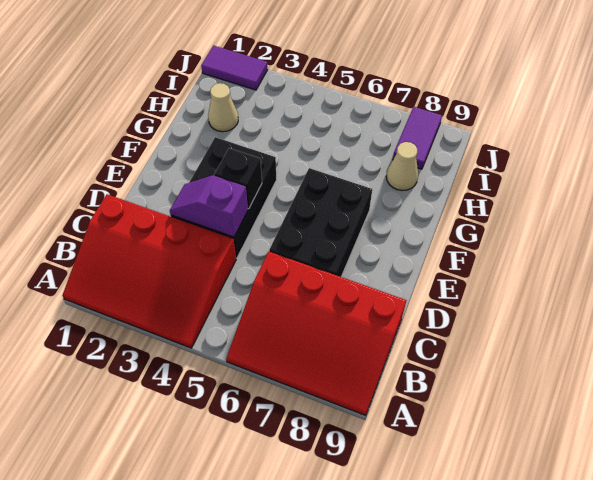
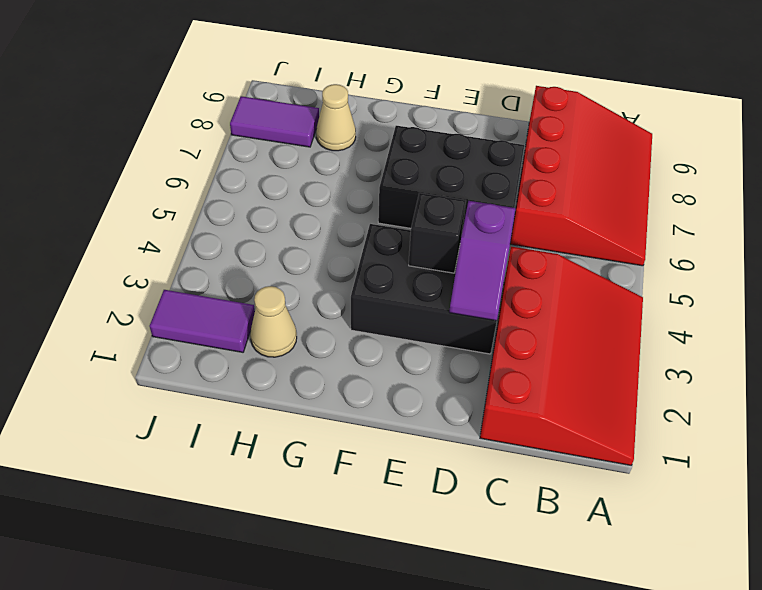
purple 1x2 tile [201,45,268,90] -> purple 1x2 tile turned to [150,290,255,352]

